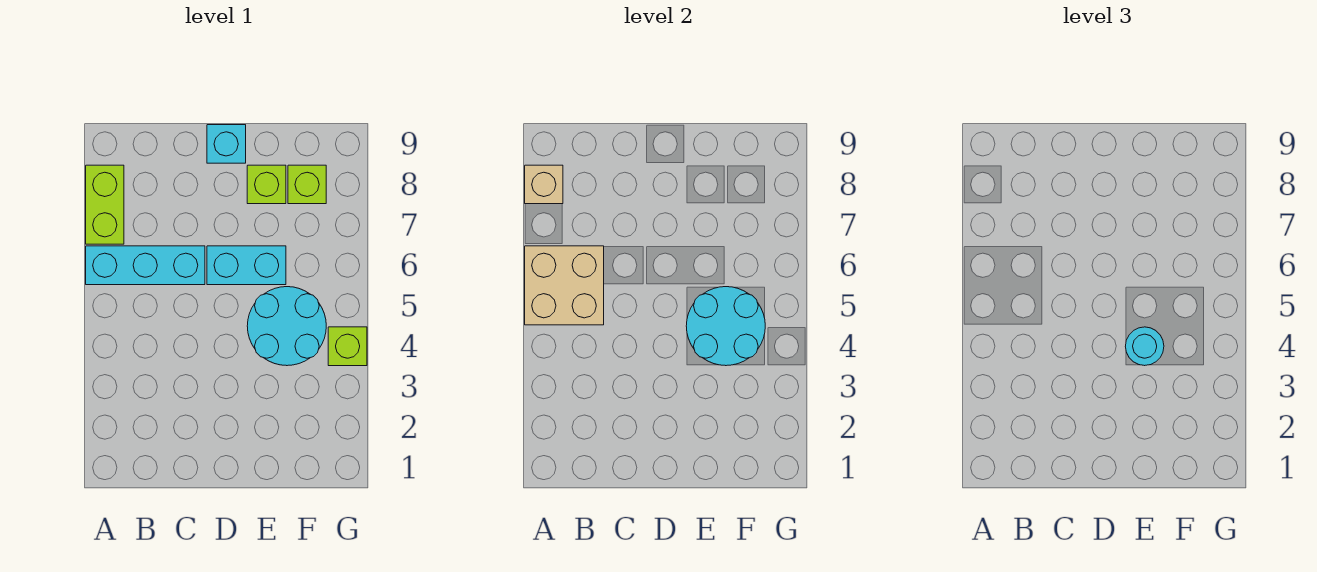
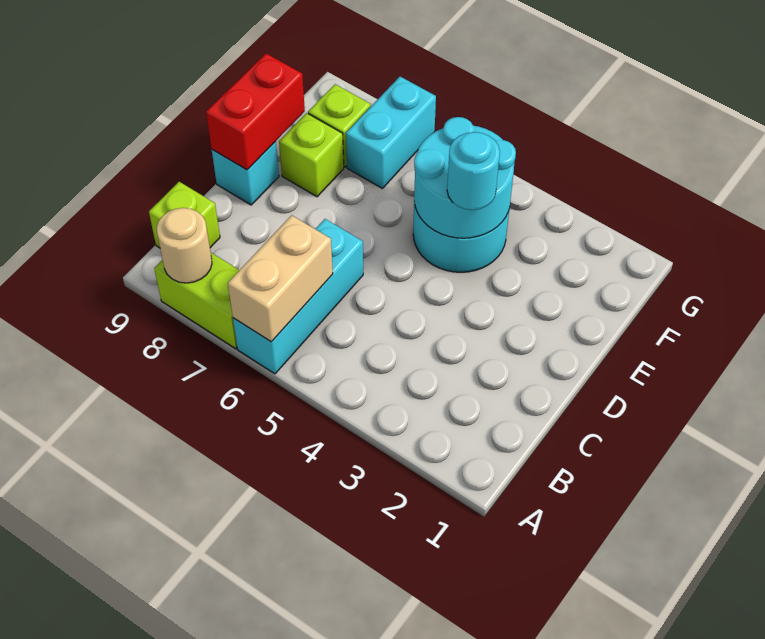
tan 2x2 brick [525,246,604,325] -> tan 1x2 brick [228,215,333,342]
tan 1x1 brick [525,165,563,204] -> tan 1x1 round brick [157,208,212,283]
cyan 1x2 brick [207,246,286,285] -> cyan 1x2 brick moved to [346,77,436,188]
none -> red 1x2 brick [206,53,305,170]
lime 1x1 brick [328,327,367,366] -> lime 1x1 brick moved to [149,182,220,248]

